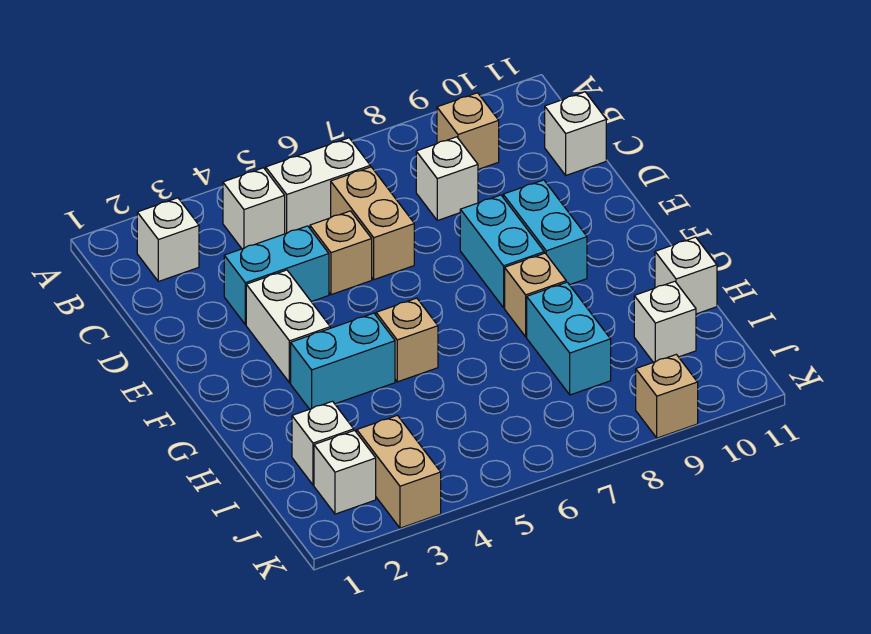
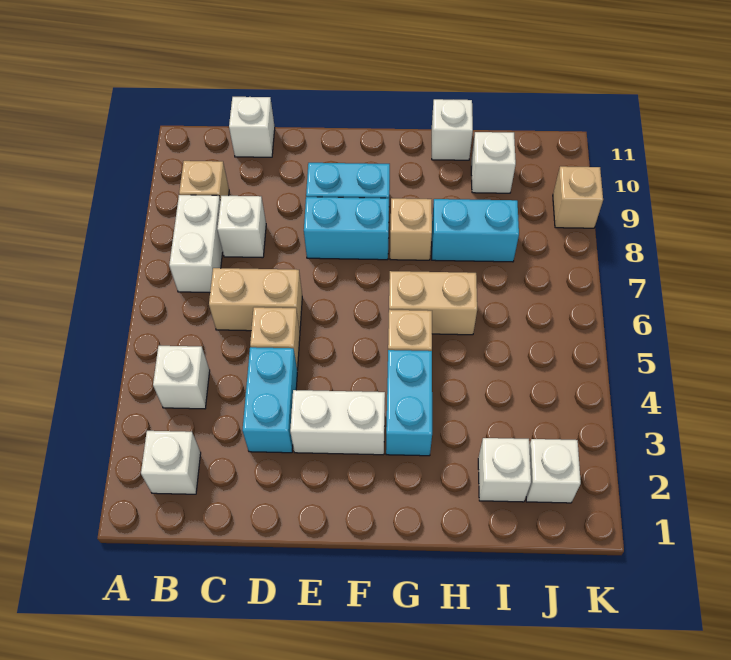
white 1x2 brick [266,138,370,234] -> white 1x2 brick moved to [169,195,223,293]
tan 1x2 brick [357,415,441,528] -> tan 1x2 brick moved to [389,271,477,335]

